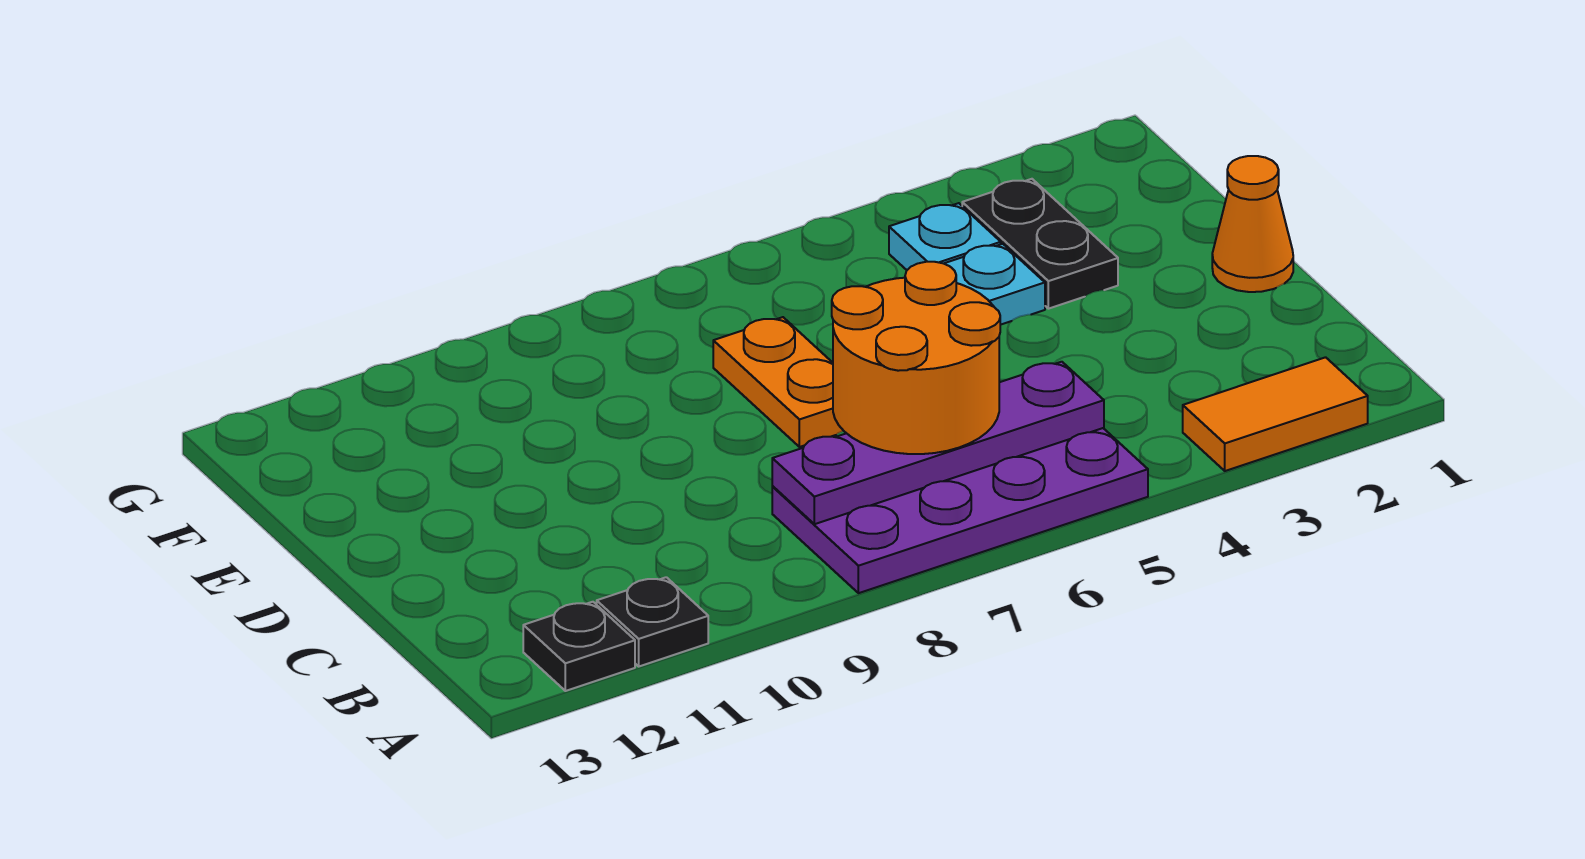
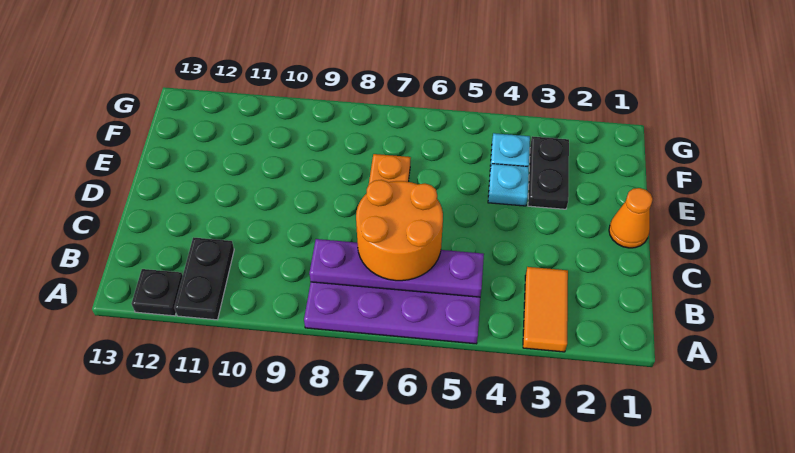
orange 1x2 tile [1183,357,1368,471] -> orange 1x2 tile turned to [523,267,568,352]
black 1x1 plate [597,577,708,666] -> black 1x2 plate [174,237,234,320]

